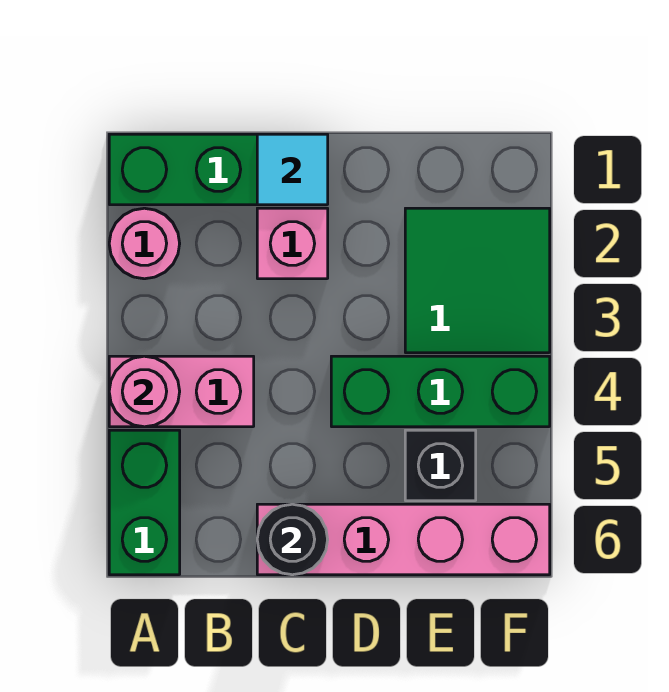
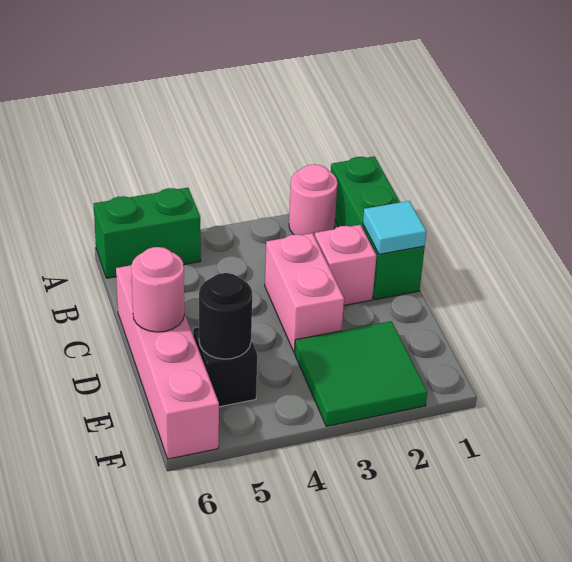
pink 1x2 brick [109,356,254,427] -> pink 1x2 brick moved to [265,233,344,352]
pink 1x1 round brick [109,356,180,427] -> pink 1x1 round brick moved to [131,247,184,332]
black 1x1 round brick [257,504,328,575] -> black 1x1 round brick moved to [199,273,252,359]
green 1x3 brick [331,356,550,427] -> none

